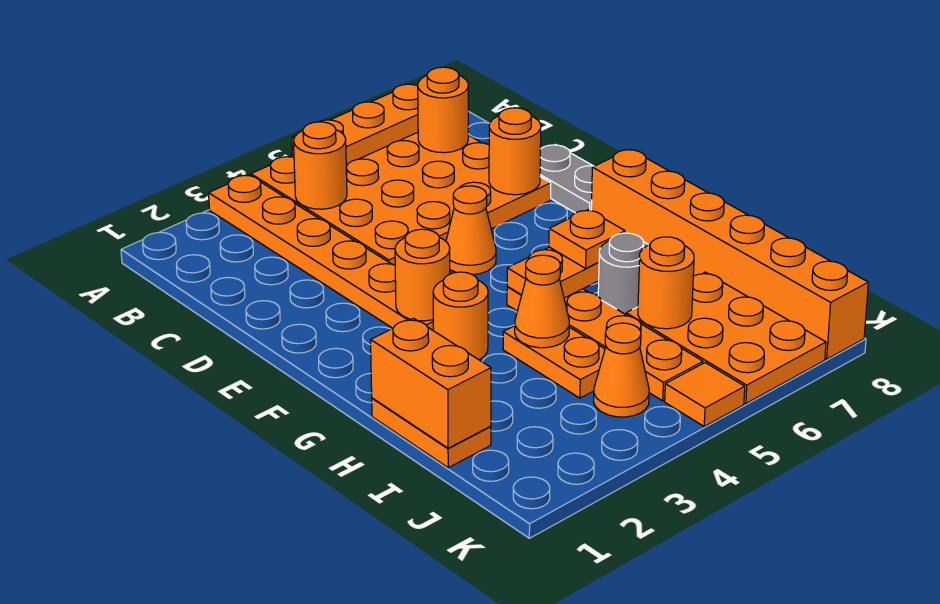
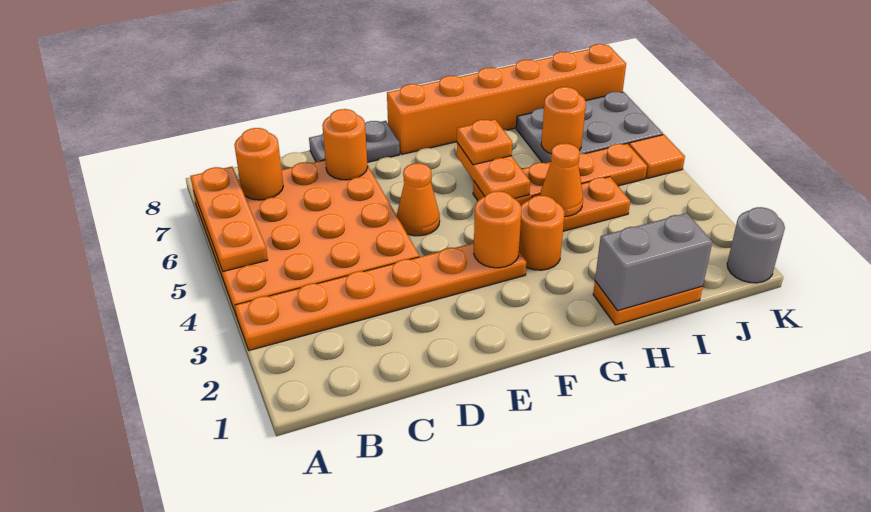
orange 1x1 round brick [294,122,347,209] -> none
orange 1x2 brick [371,318,491,448] -> grey 1x2 brick [595,213,712,311]
grey 1x1 round brick [598,233,648,315] -> grey 1x1 round brick moved to [727,207,785,283]
orange 2x3 plate [626,272,826,403] -> grey 2x3 plate [516,92,663,163]
orange 1x1 cone [594,323,649,417] -> none

